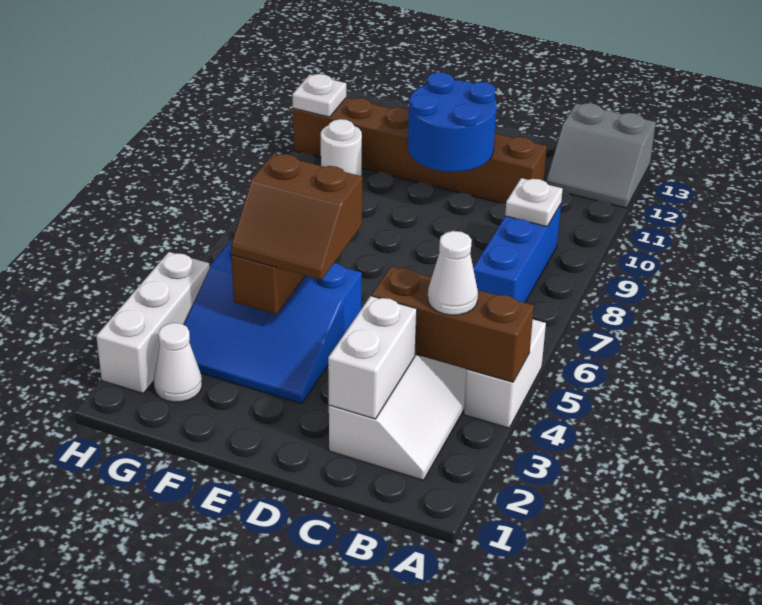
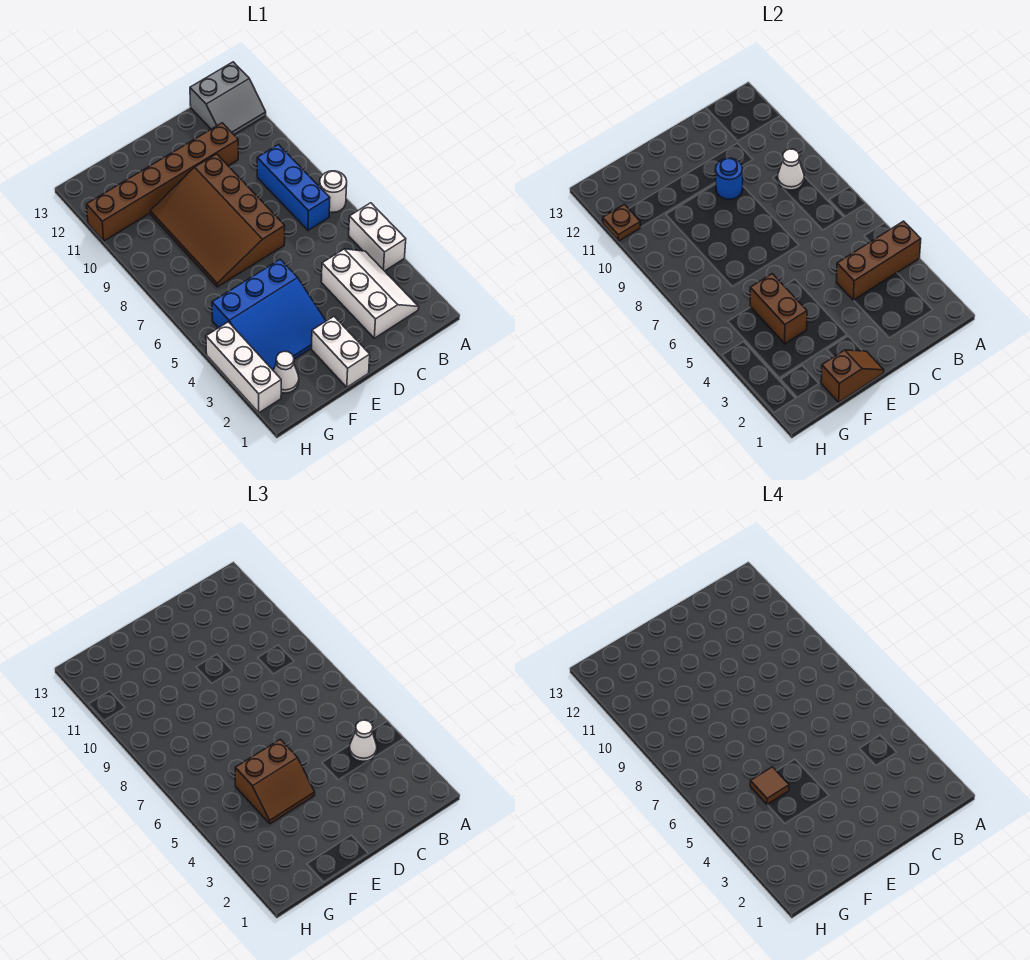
white 1x1 plate [505,178,563,227] -> white 1x1 cone [778,149,804,190]
white 1x2 brick [328,296,417,419] -> white 1x2 brick moved to [311,316,370,387]
none -> brown 3x4 slope [150,154,285,287]
blue 2x2 round brick [408,72,497,172] -> blue 1x1 round brick [716,158,743,199]
none -> brown 1x2 slope [821,350,884,402]
none -> brown 1x1 tile [750,767,789,805]
white 1x1 round brick [321,119,362,176] -> white 1x1 round brick moved to [319,171,347,212]
white 1x1 plate [292,74,346,117] -> brown 1x1 plate [603,204,641,241]

